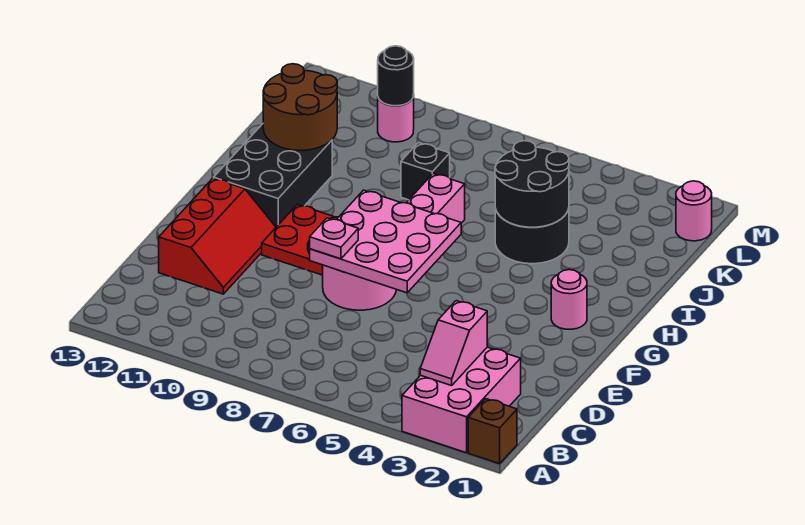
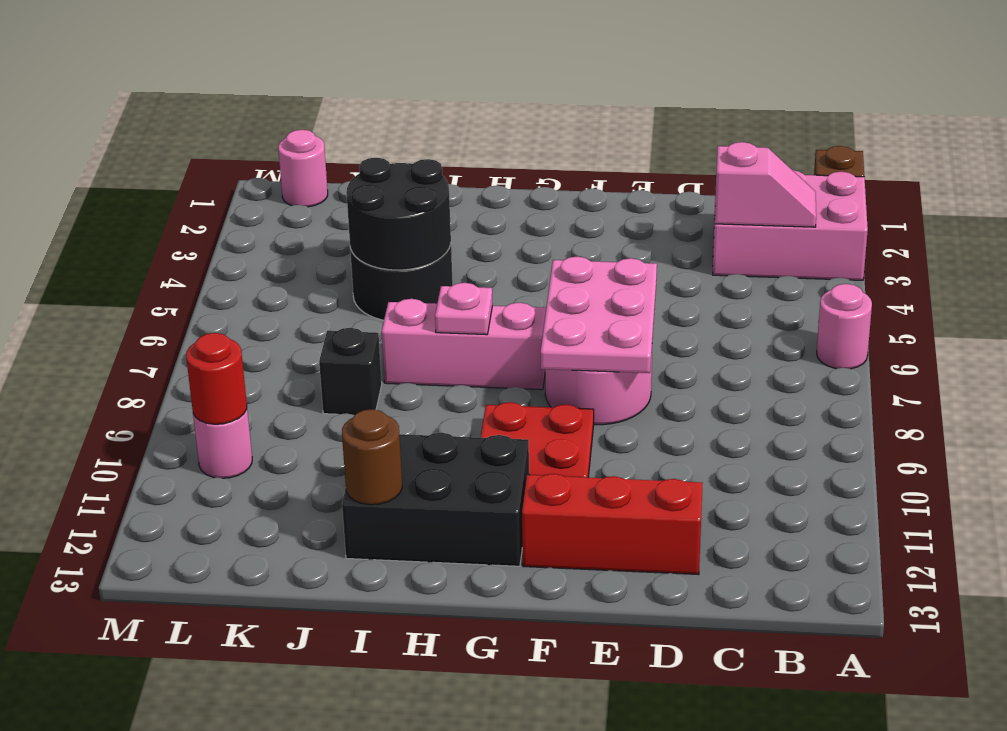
pink 3x3 plate [310,190,461,293] -> pink 2x3 plate [540,256,657,373]
pink 1x1 plate [310,218,358,259] -> pink 1x1 plate moved to [435,283,493,335]
pink 1x1 round brick [551,270,587,329] -> pink 1x1 round brick moved to [817,284,872,369]
brown 2x2 round brick [263,64,337,150] -> brown 1x1 round brick [342,409,402,505]
black 1x1 round brick [378,46,414,106] -> red 1x1 round brick [186,333,247,424]

